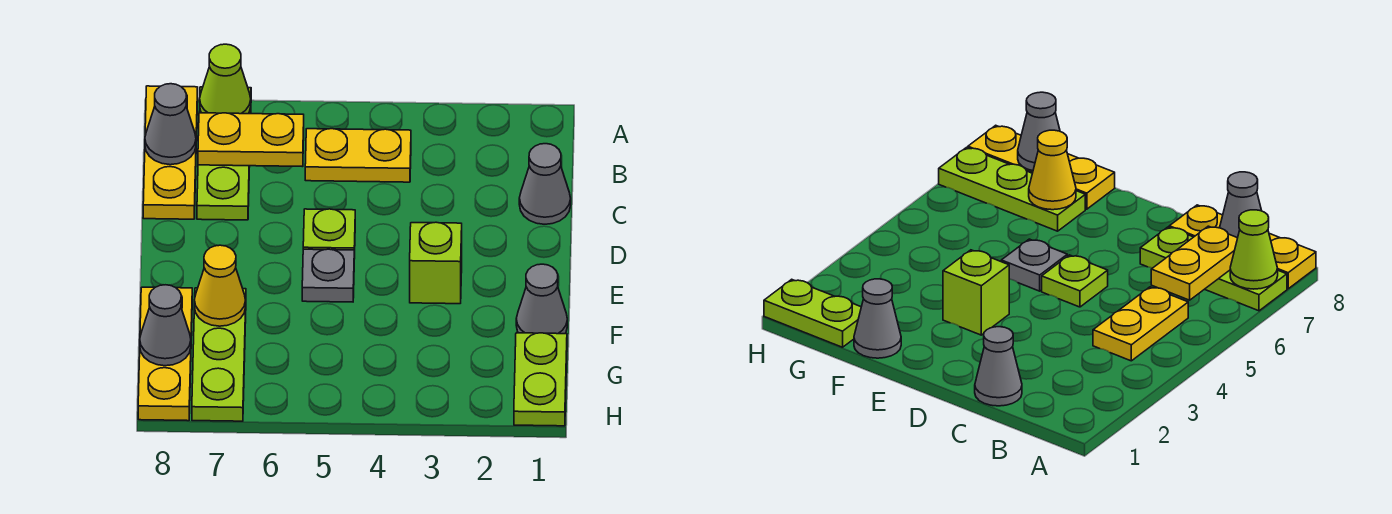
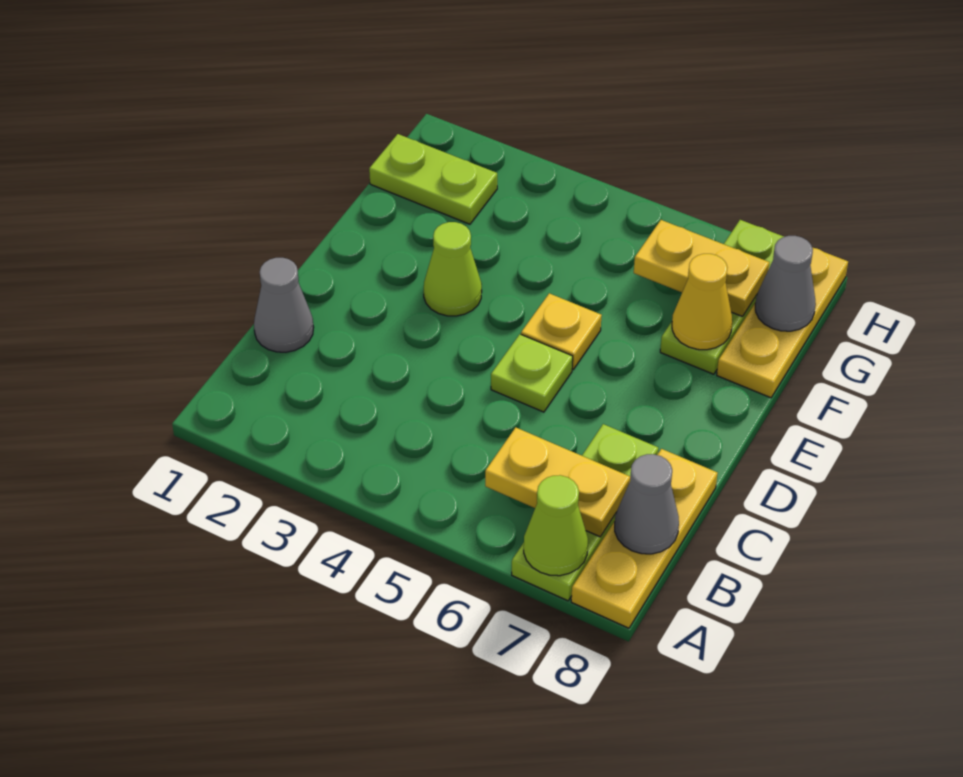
yellow 1x2 plate [305,129,411,182] -> yellow 1x2 plate moved to [634,220,769,317]
lime 1x1 brick [410,222,462,304] -> lime 1x1 cone [424,222,482,316]
grey 1x1 plate [302,249,354,302] -> yellow 1x1 plate [521,293,602,369]
grey 1x1 cone [516,264,567,334] -> none
lime 1x2 plate [514,333,567,426] -> lime 1x2 plate turned to [369,134,497,224]

